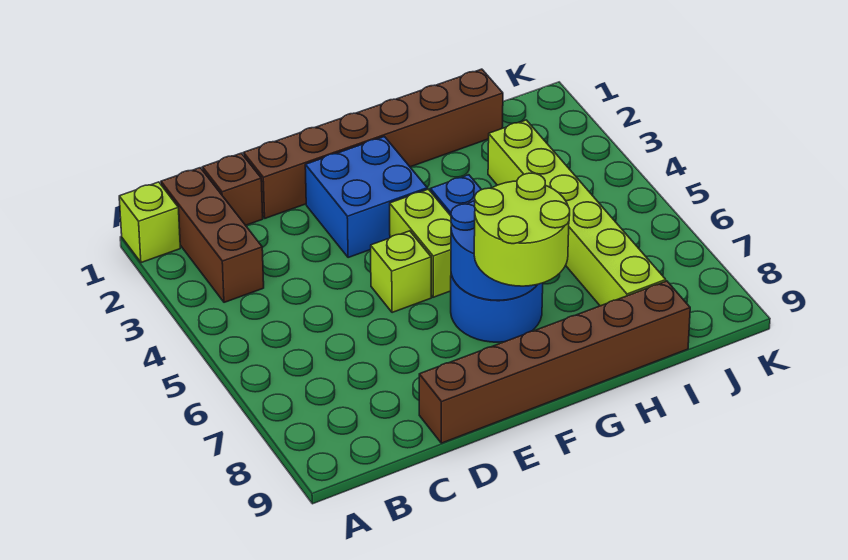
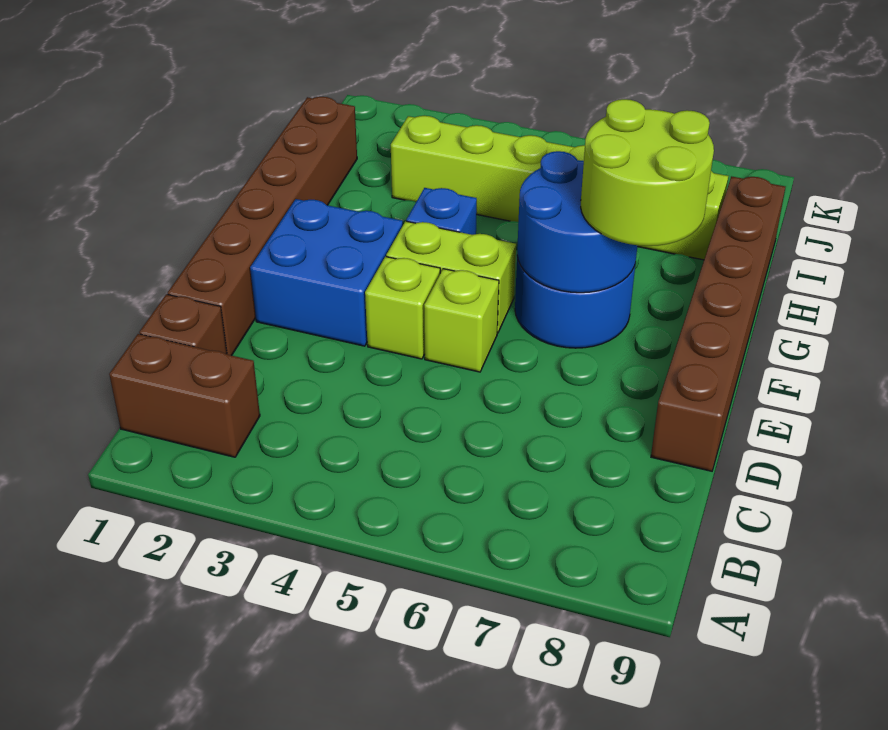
lime 1x1 brick [119,182,180,263] -> lime 1x1 brick moved to [365,257,440,359]
brown 1x3 brick [161,168,264,302] -> brown 1x2 brick [109,334,260,457]

